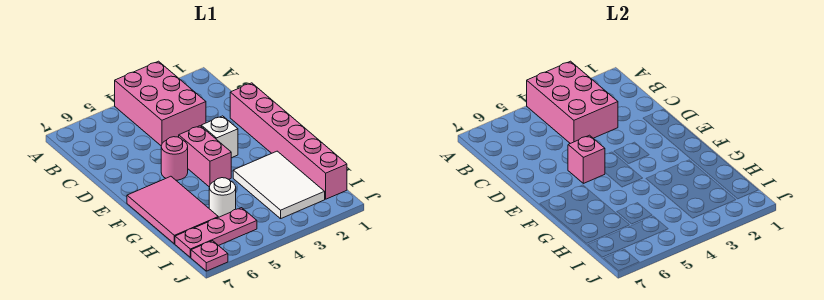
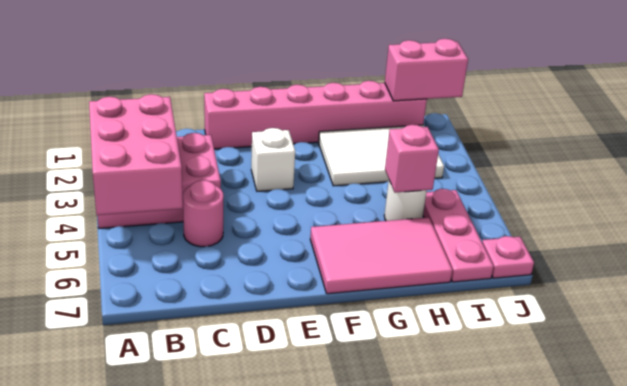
pink 2x3 brick [527,61,618,144] -> pink 2x3 brick turned to [89,94,183,215]
pink 1x2 brick [179,126,231,187] -> pink 1x2 brick moved to [385,39,468,101]
pink 1x1 round brick [161,137,188,180] -> pink 1x1 round brick moved to [183,180,223,247]
pink 1x1 brick [568,135,605,183] -> pink 1x1 brick moved to [385,125,439,193]

